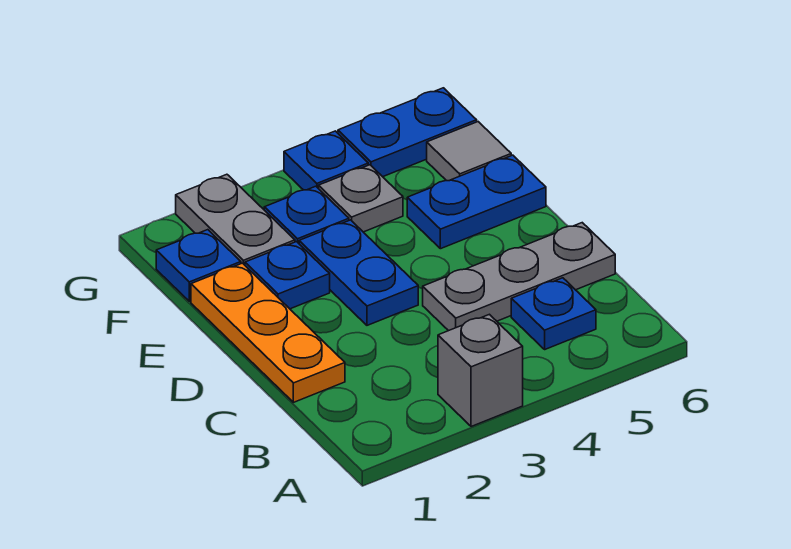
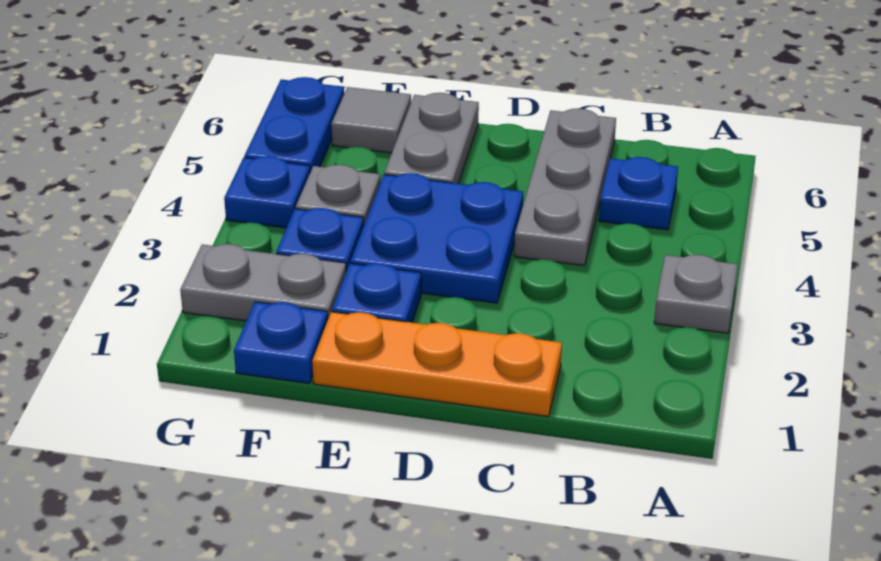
grey 1x1 brick [438,314,523,427] -> grey 1x1 plate [654,255,738,333]
blue 1x2 plate [299,220,418,325] -> blue 2x2 plate [350,173,523,303]
blue 1x2 plate [407,155,546,249] -> grey 1x2 plate [384,93,479,184]

